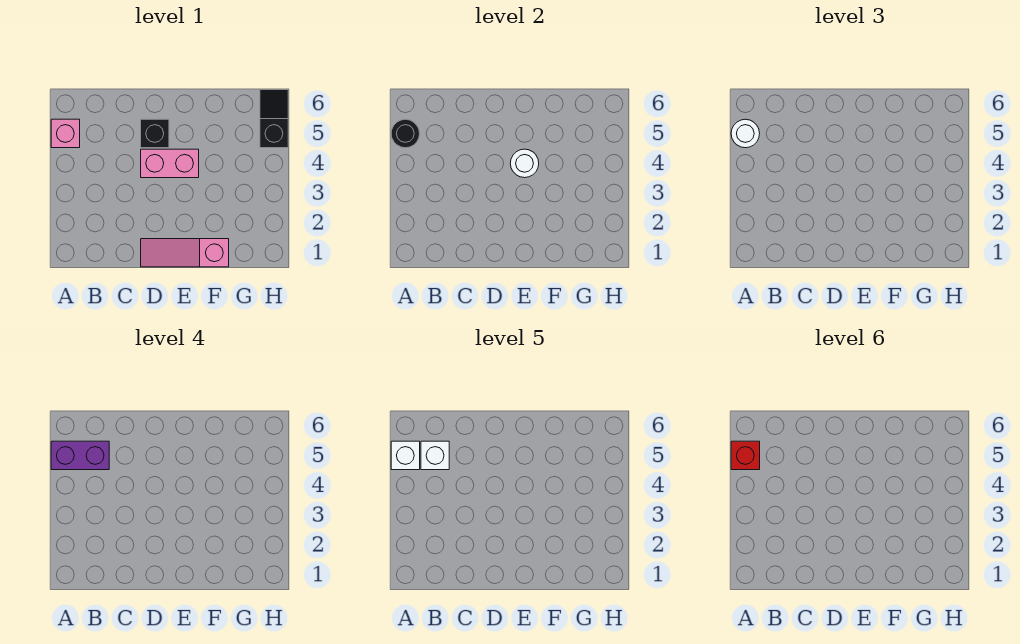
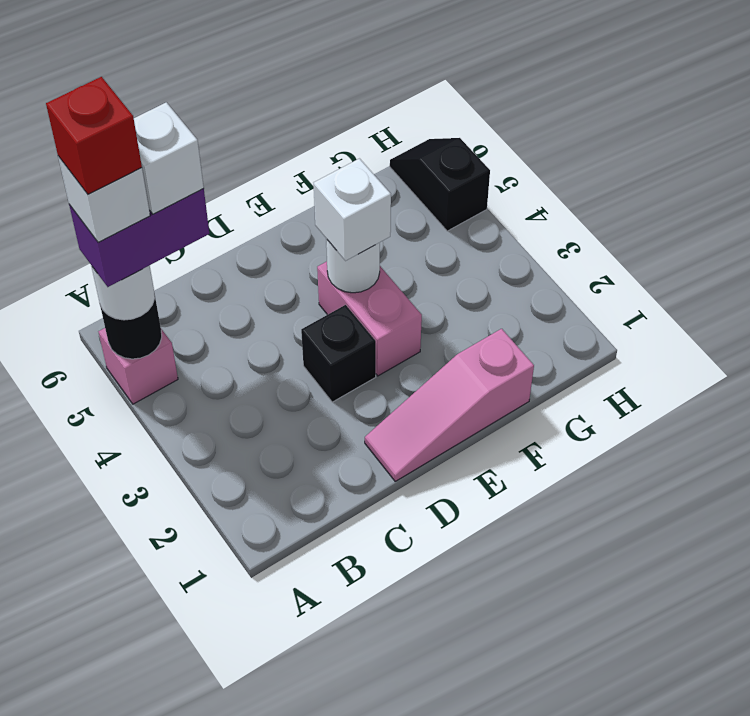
pink 1x2 brick [141,149,199,178] -> pink 1x2 brick turned to [317,262,422,376]
black 1x1 brick [141,119,169,148] -> black 1x1 brick moved to [301,305,376,402]
none -> white 1x1 brick [314,159,391,261]

